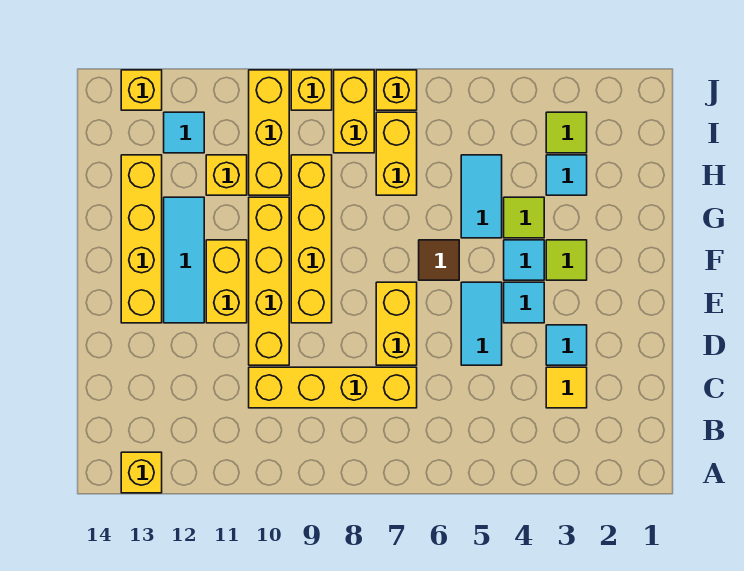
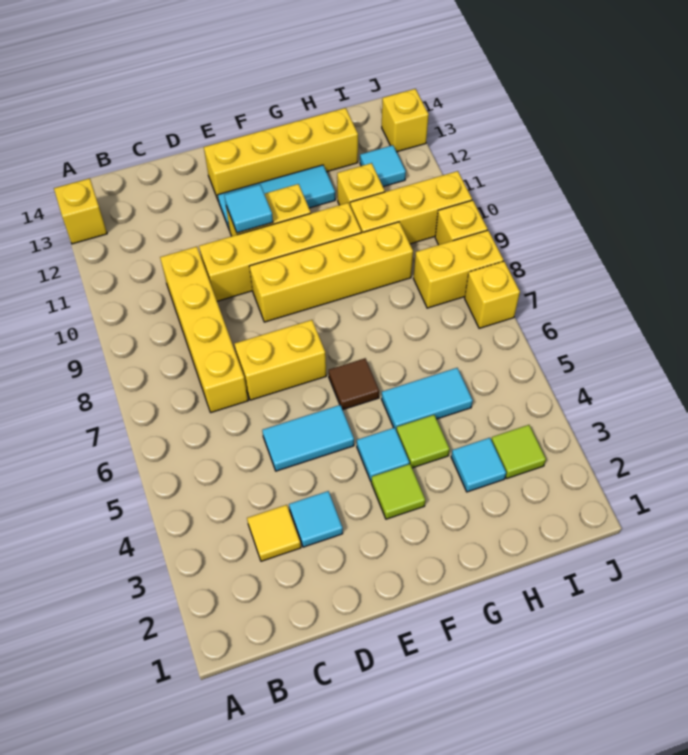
cyan 1x1 tile [504,282,544,323] -> cyan 1x1 tile moved to [224,185,273,233]
yellow 1x2 brick [376,112,417,195] -> none

